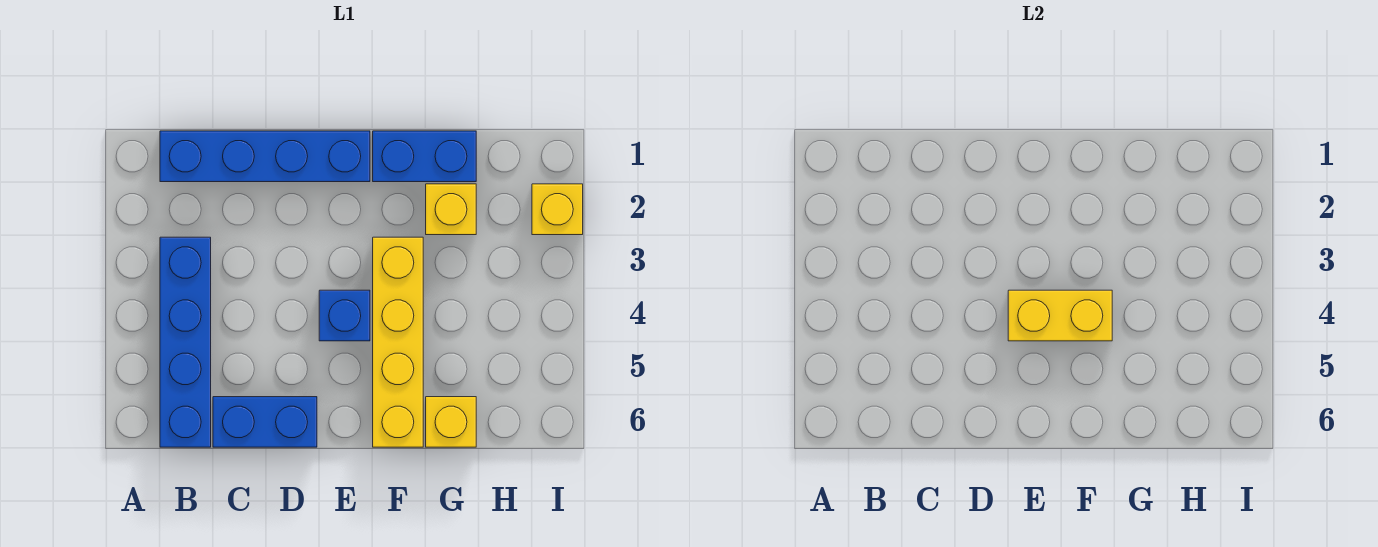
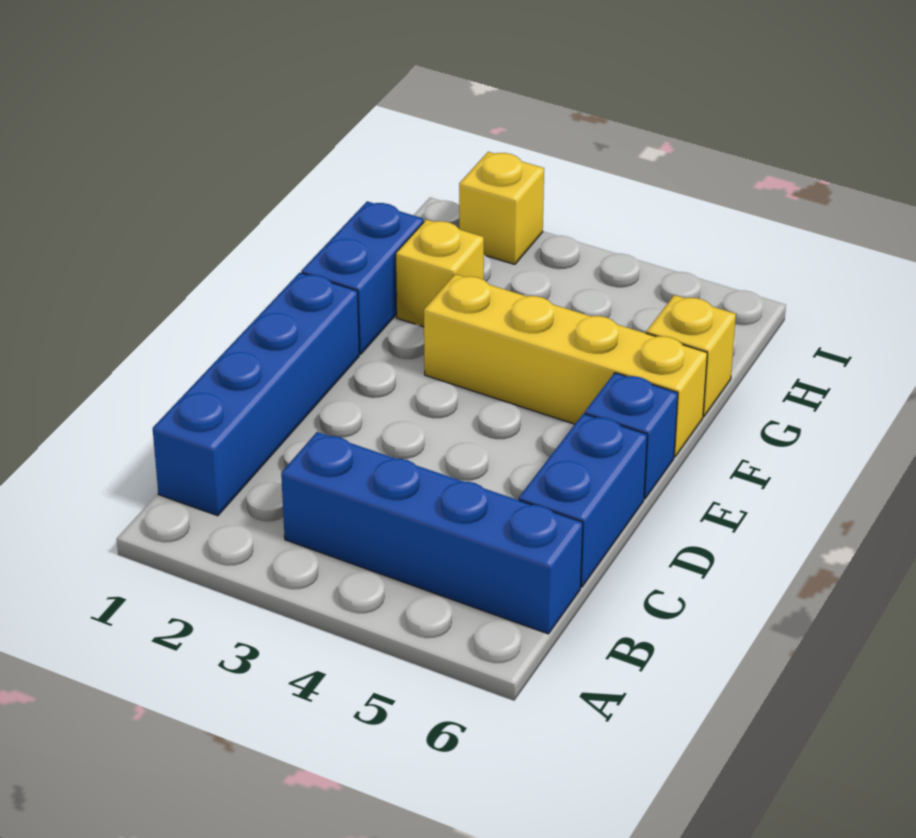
blue 1x1 brick [319,290,370,341] -> blue 1x1 brick moved to [585,373,678,499]
yellow 1x2 brick [1008,290,1112,341] -> none

